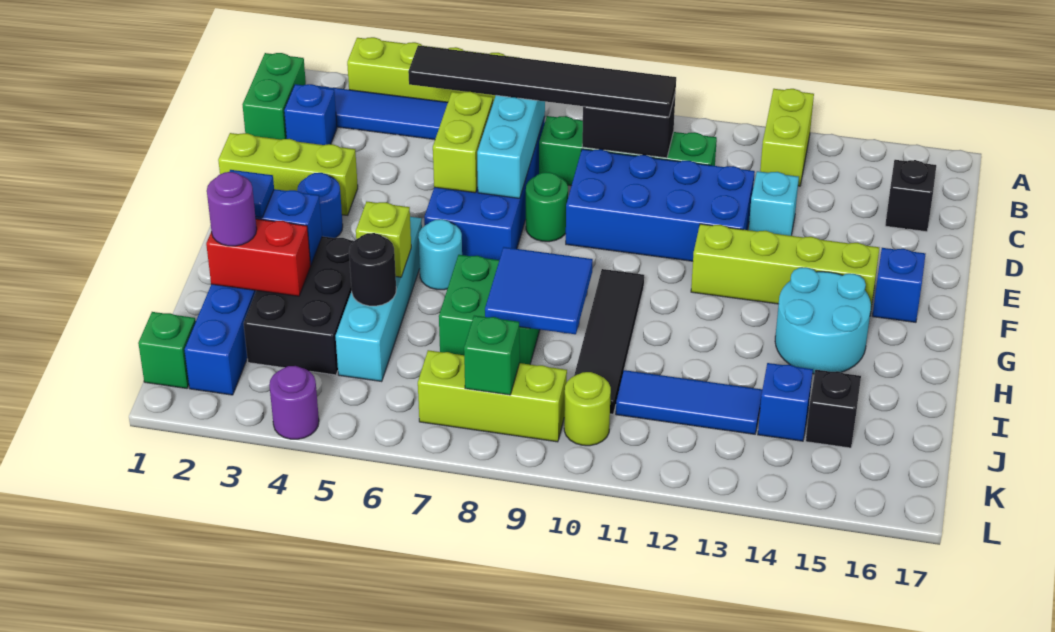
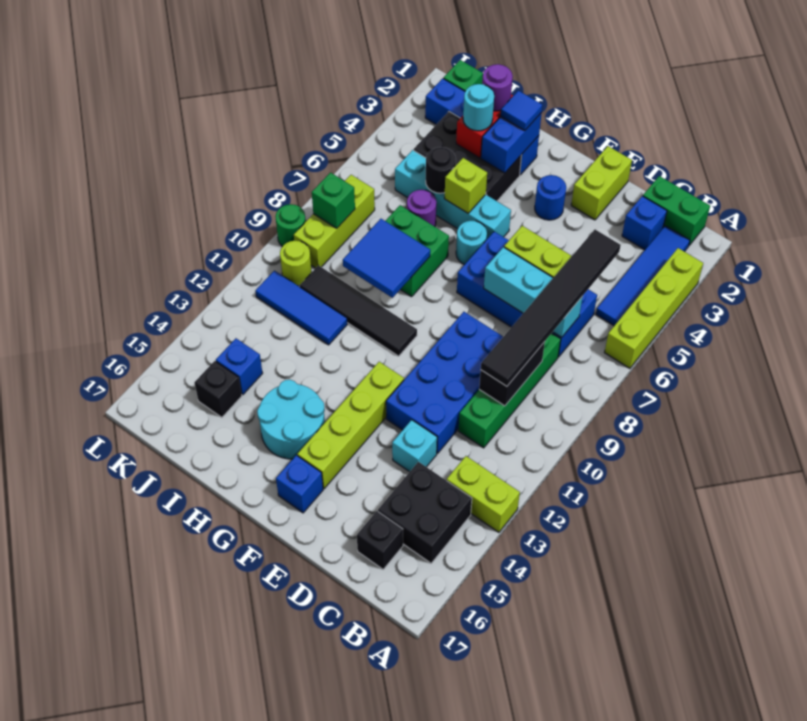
none -> black 2x2 brick [378,462,472,563]
lime 1x3 brick [218,133,358,215] -> lime 1x2 brick [571,146,632,220]
green 1x1 round brick [526,172,568,242] -> green 1x1 round brick moved to [275,204,306,246]
none -> cyan 1x1 round brick [463,84,494,131]
blue 1x3 tile [616,370,762,434] -> blue 1x3 tile turned to [255,271,347,345]
purple 1x1 round brick [269,366,319,439] -> purple 1x1 round brick moved to [407,190,436,226]

